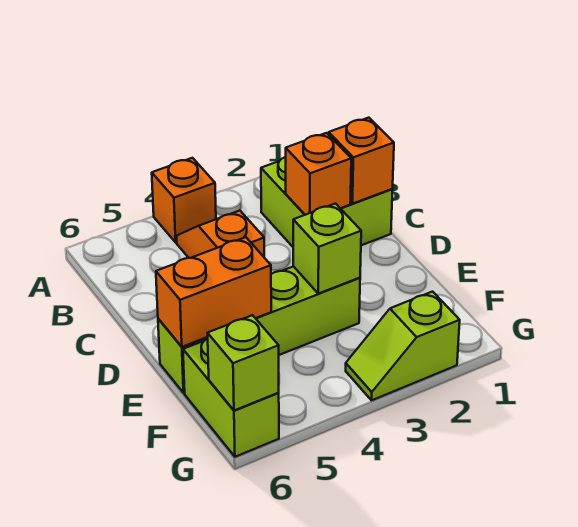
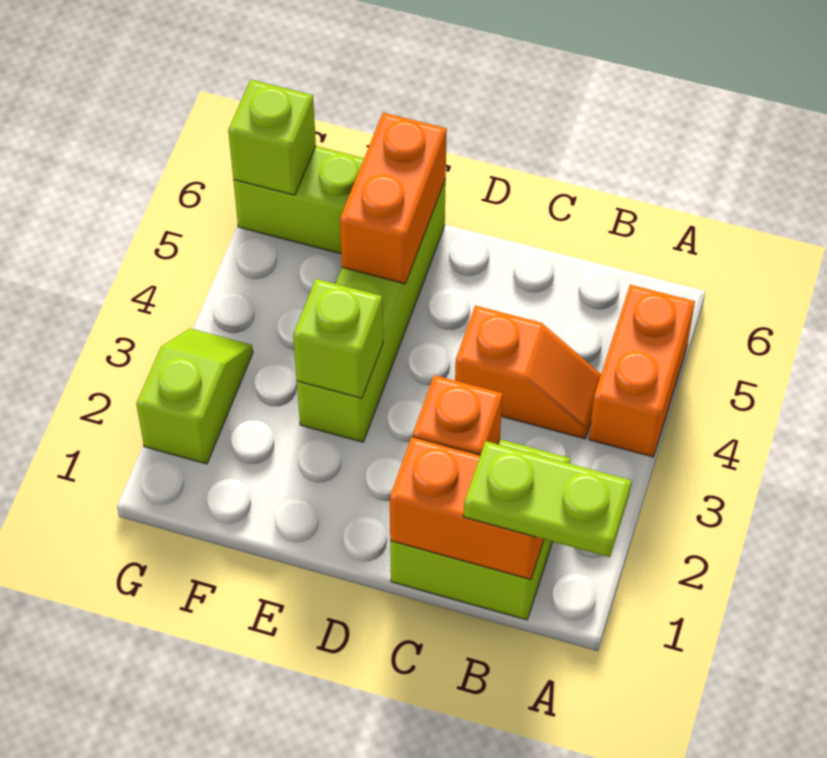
none -> lime 1x2 plate [464,441,631,557]
orange 1x1 brick [152,158,216,242] -> orange 1x2 brick [589,285,695,457]
orange 1x1 brick [329,118,394,204] -> orange 1x2 brick [390,437,544,580]

